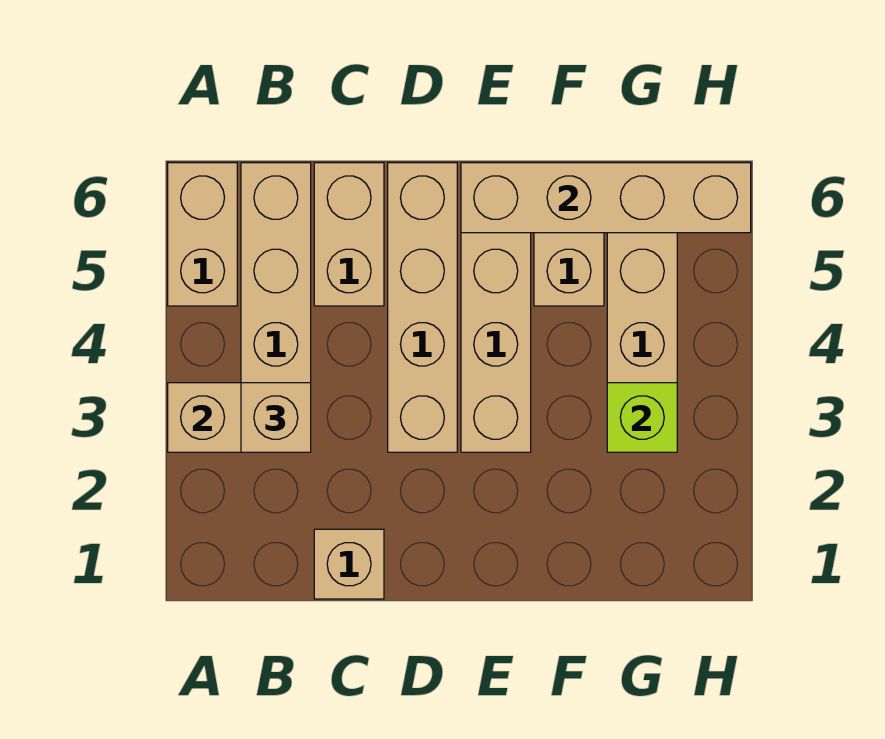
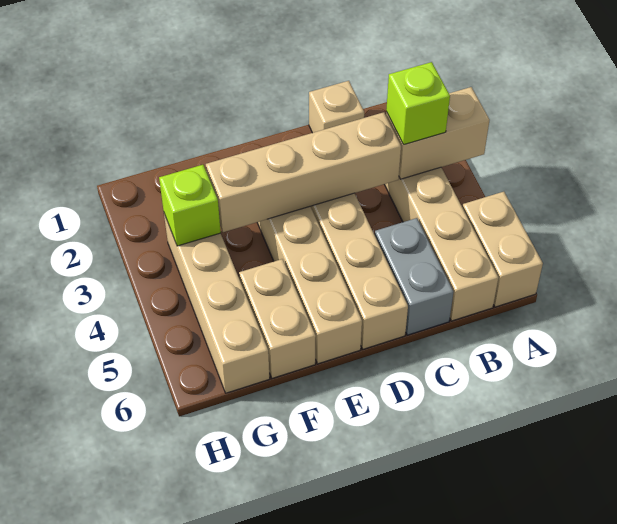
tan 1x1 brick [241,383,311,452] -> lime 1x1 brick [386,62,450,145]
tan 1x2 brick [314,163,384,306] -> grey 1x2 brick [375,218,454,335]
tan 1x4 brick [461,163,751,233] -> tan 1x4 brick moved to [206,112,401,232]

